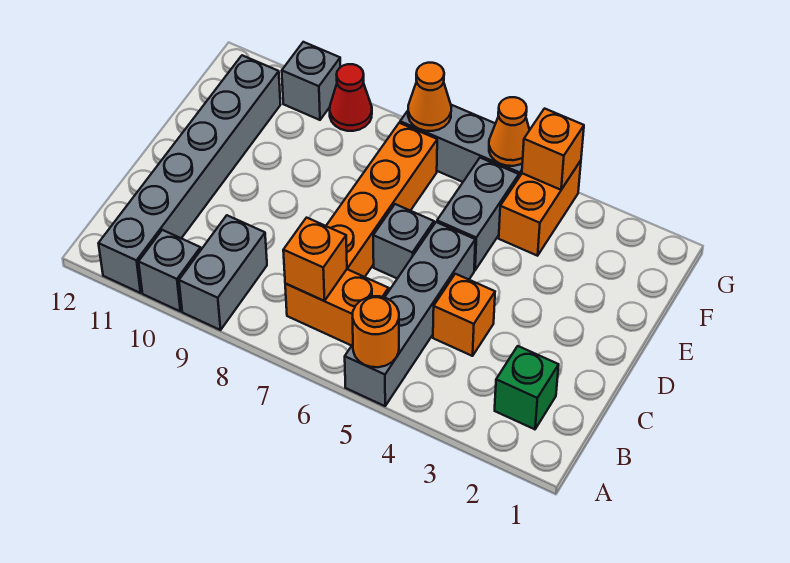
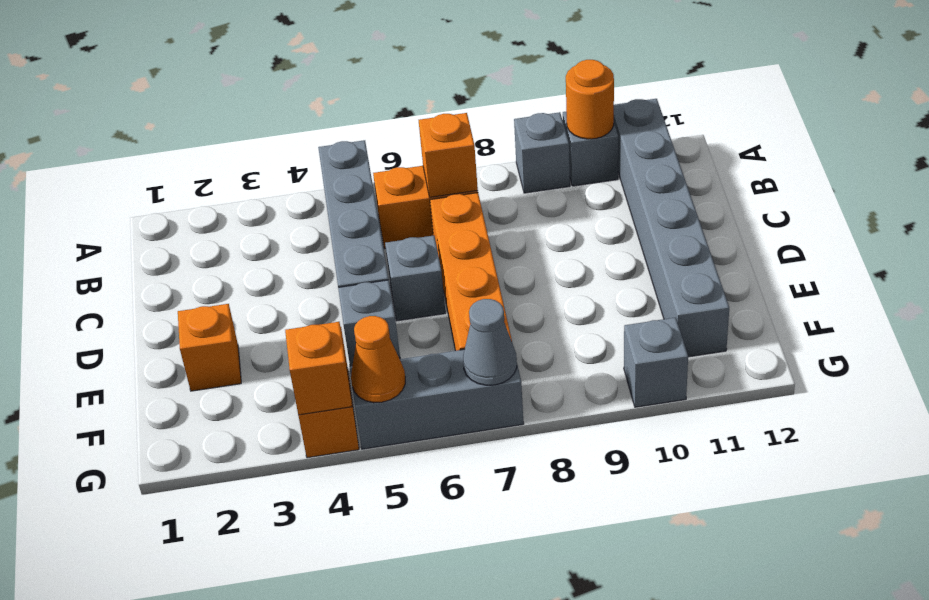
orange 1x1 round brick [352,296,399,367] -> orange 1x1 round brick moved to [566,60,614,139]
grey 1x2 brick [179,215,267,330] -> grey 1x1 brick [514,112,570,193]
green 1x1 brick [495,346,559,429] -> none
orange 1x1 brick [433,274,495,356] -> orange 1x1 brick moved to [178,304,241,391]
grey 1x2 brick [437,158,519,270] -> grey 1x1 brick [338,280,400,367]
orange 1x1 cone [408,63,451,131] -> grey 1x1 cone [463,299,517,385]
red 1x1 cone [330,64,372,131] -> none

